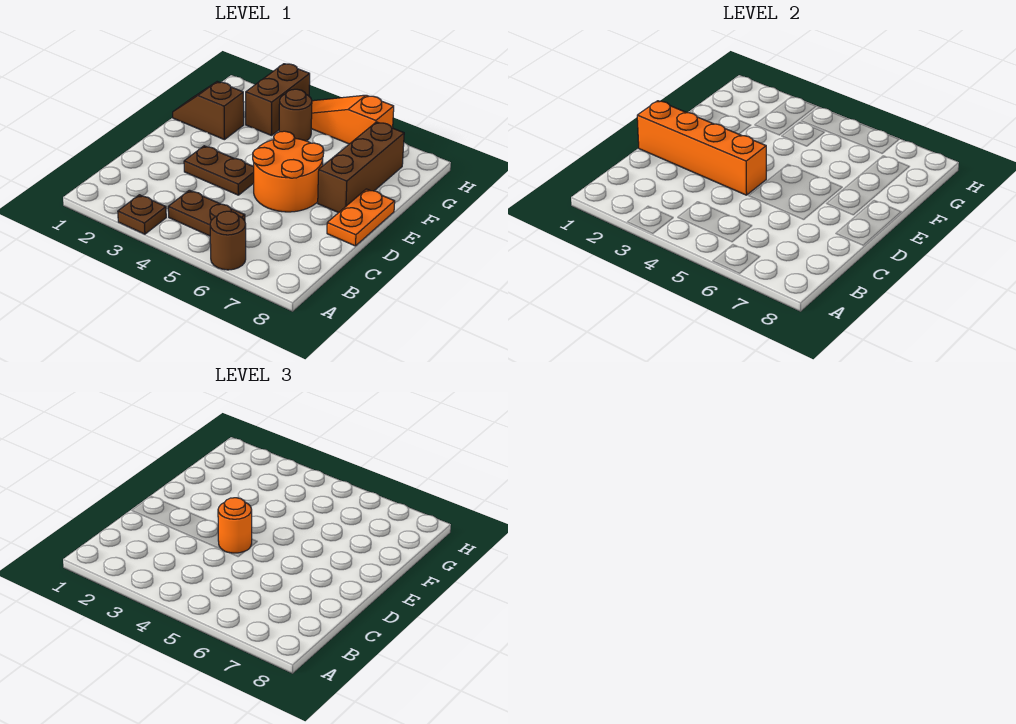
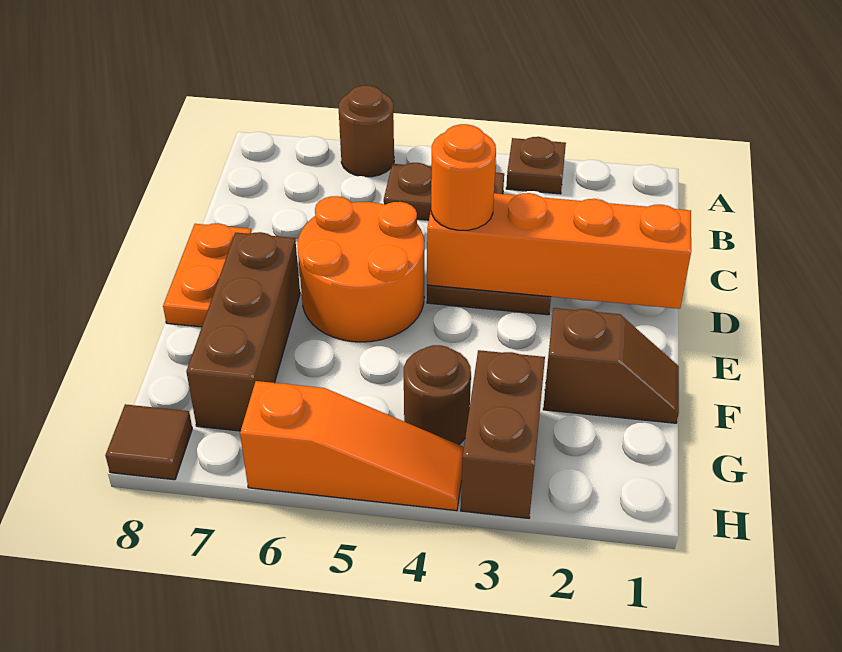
none -> brown 1x1 tile [105,404,192,480]

